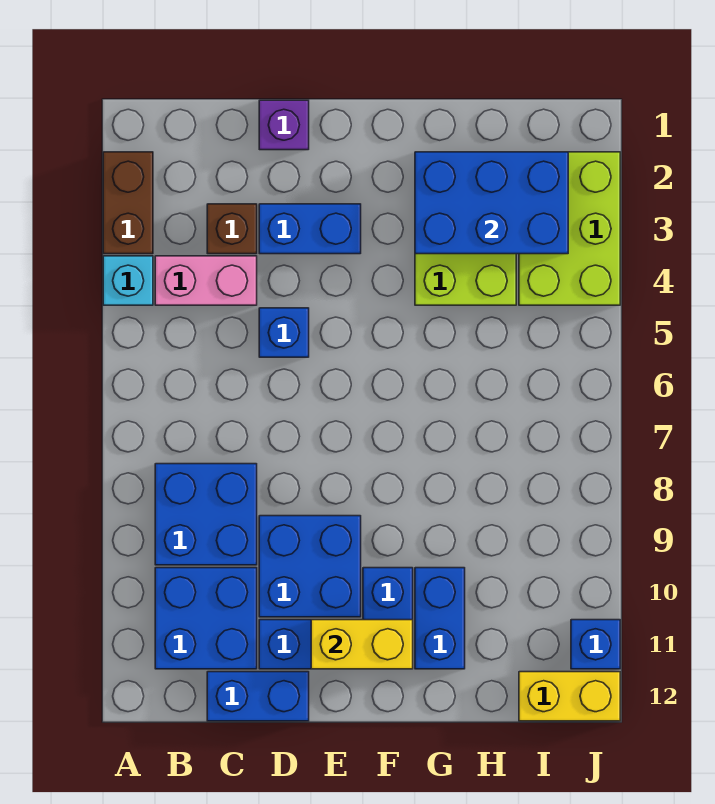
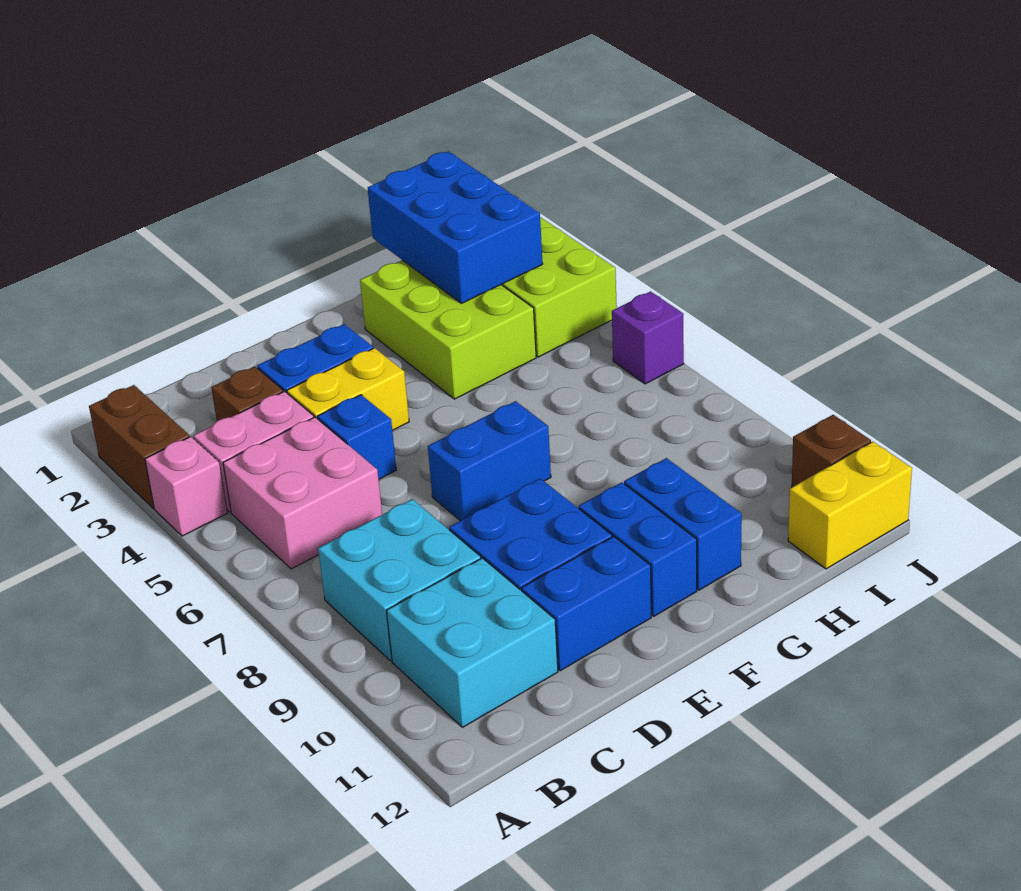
cyan 1x1 brick [103,256,153,305] -> pink 1x1 brick [145,437,227,536]
none -> pink 2x2 brick [223,417,382,569]
blue 2x2 brick [155,464,257,565] -> cyan 2x2 brick [318,499,481,661]
blue 2x2 brick [155,568,257,669] -> cyan 2x2 brick [386,558,558,727]
blue 1x2 brick [207,672,309,721] -> blue 1x2 brick moved to [428,401,551,521]
purple 1x1 brick [259,100,309,150] -> purple 1x1 brick moved to [612,291,684,384]
yellow 1x2 brick [311,620,413,669] -> yellow 1x2 brick moved to [287,348,409,430]
blue 2x3 brick [415,152,568,254] -> blue 2x3 brick turned to [368,151,543,303]
blue 1x1 brick [571,620,620,669] -> brown 1x1 brick [792,415,871,487]

